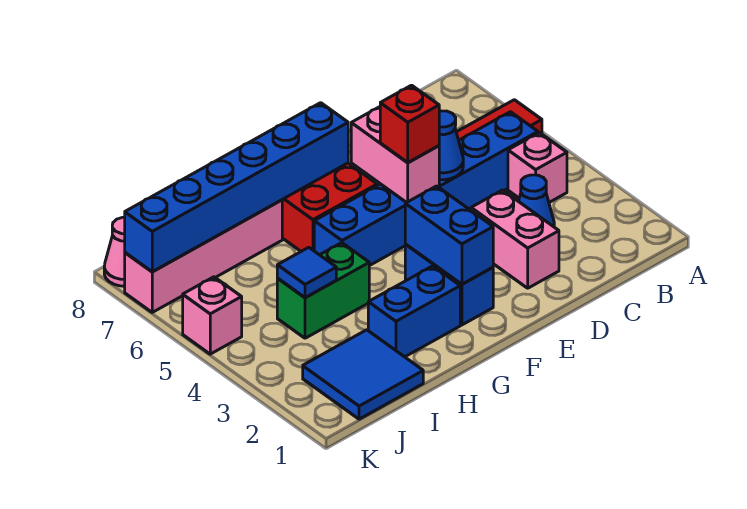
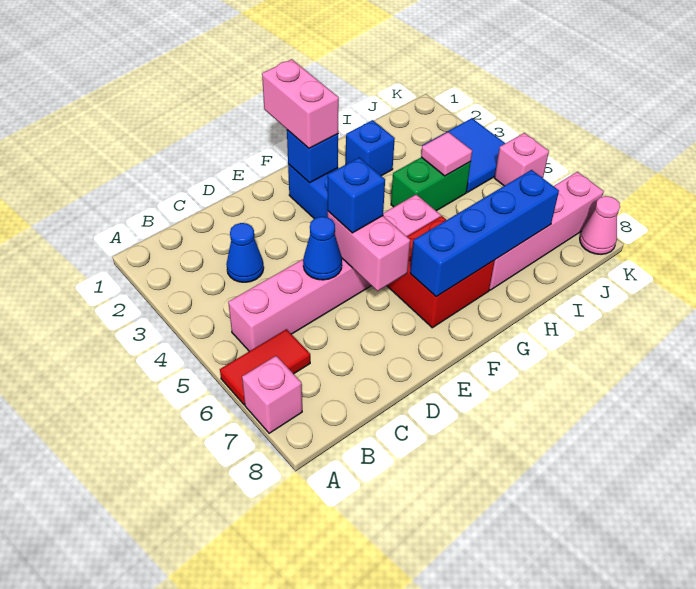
pink 1x1 brick [508,133,567,202] -> pink 1x1 brick moved to [242,356,302,433]
blue 1x6 brick [314,112,538,266] -> pink 1x6 brick [228,195,441,351]
pink 1x2 brick [471,190,559,288] -> pink 1x2 brick moved to [262,59,339,148]
red 1x1 brick [380,85,439,163] -> blue 1x1 brick [328,158,385,233]
blue 1x2 brick [405,186,493,284] -> blue 1x1 brick [287,130,338,183]
blue 1x6 brick [125,103,348,272] -> blue 1x4 brick [410,170,559,297]
blue 1x2 brick [368,266,460,357] -> blue 1x1 brick [346,120,395,176]
blue 2x2 tile [303,330,423,419] -> blue 2x2 tile moved to [422,118,505,192]
blue 1x1 tile [277,247,336,298] -> pink 1x1 tile [421,132,472,176]

